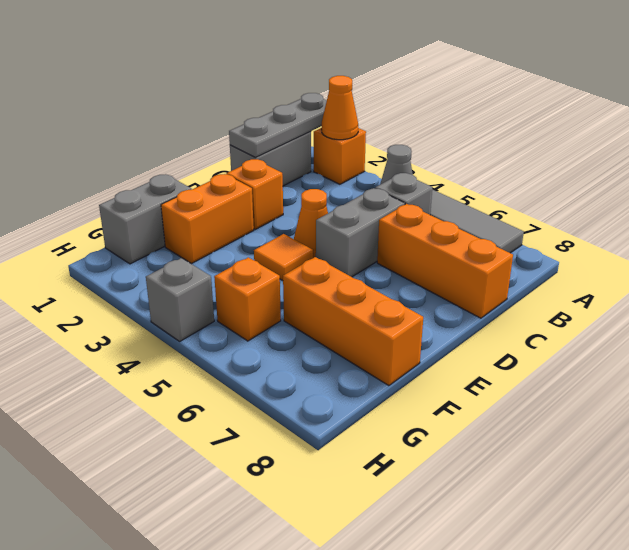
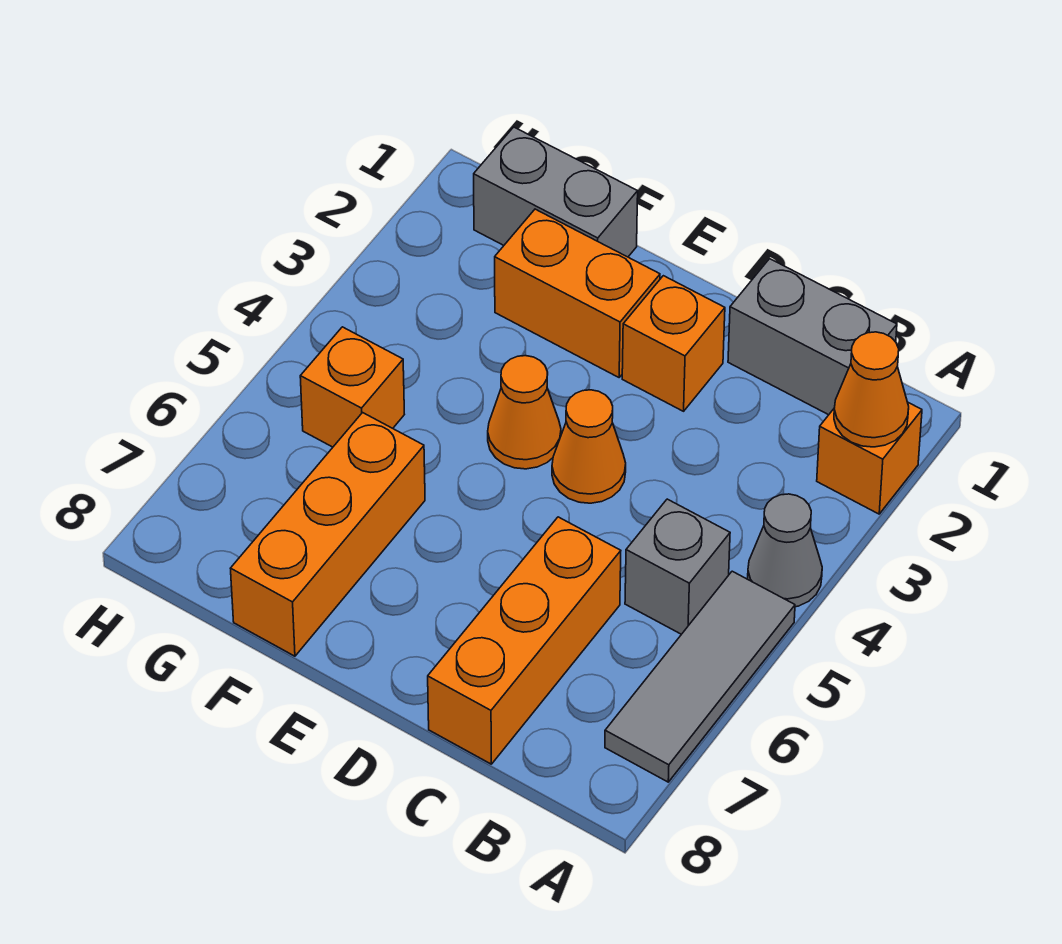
grey 1x3 plate [229,93,327,157] -> none
grey 1x2 brick [316,188,405,277] -> none
orange 1x1 tile [254,234,313,281] -> orange 1x1 cone [488,356,561,469]
grey 1x1 brick [146,258,214,341] -> none

